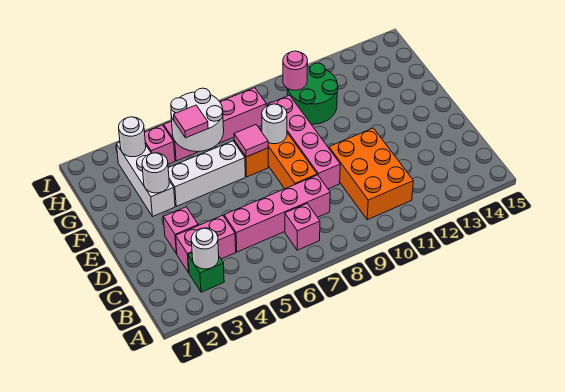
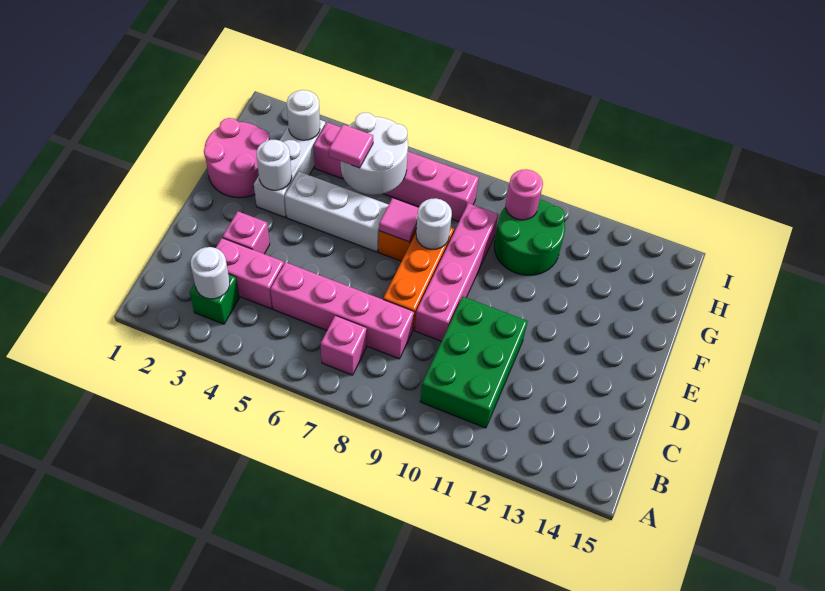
orange 2x3 brick [329,128,413,220] -> green 2x3 brick [420,297,528,428]
none -> pink 2x2 round brick [204,118,270,198]

